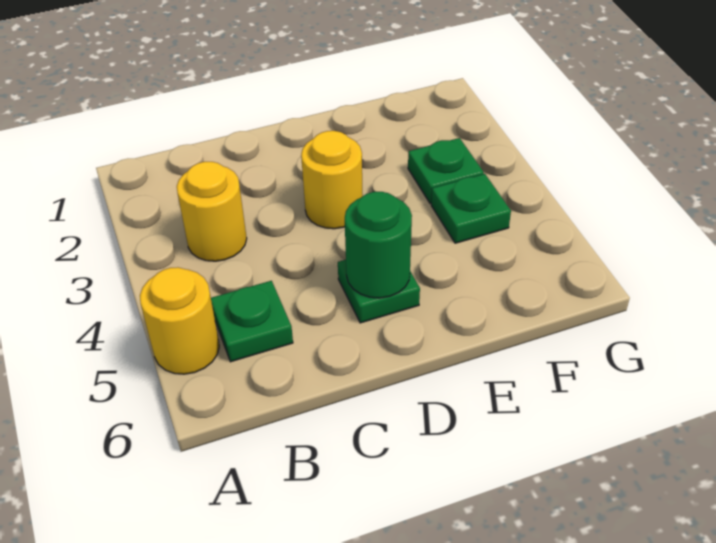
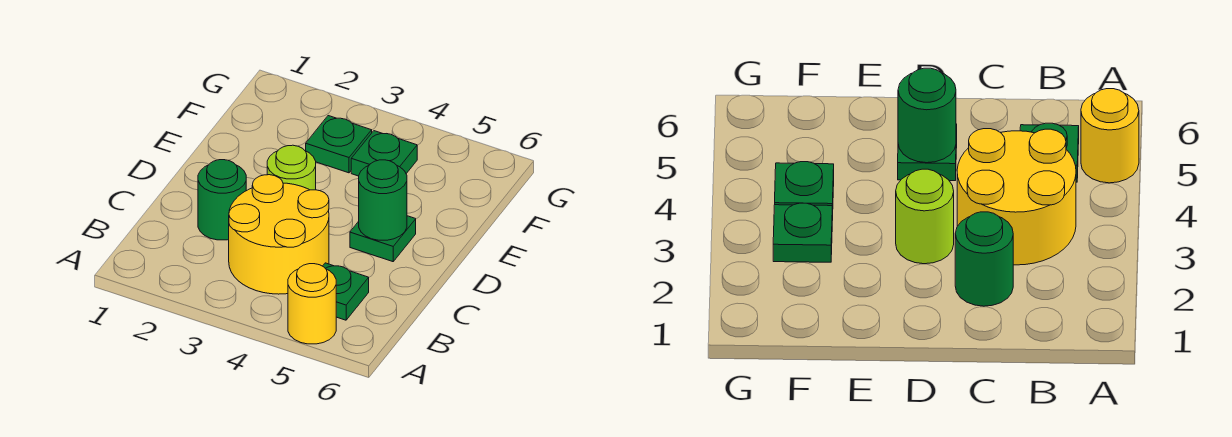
yellow 1x1 round brick [177,162,247,261] -> yellow 2x2 round brick [229,175,329,294]
none -> green 1x1 round brick [198,160,246,240]
yellow 1x1 round brick [301,131,363,229] -> lime 1x1 round brick [267,145,316,190]

